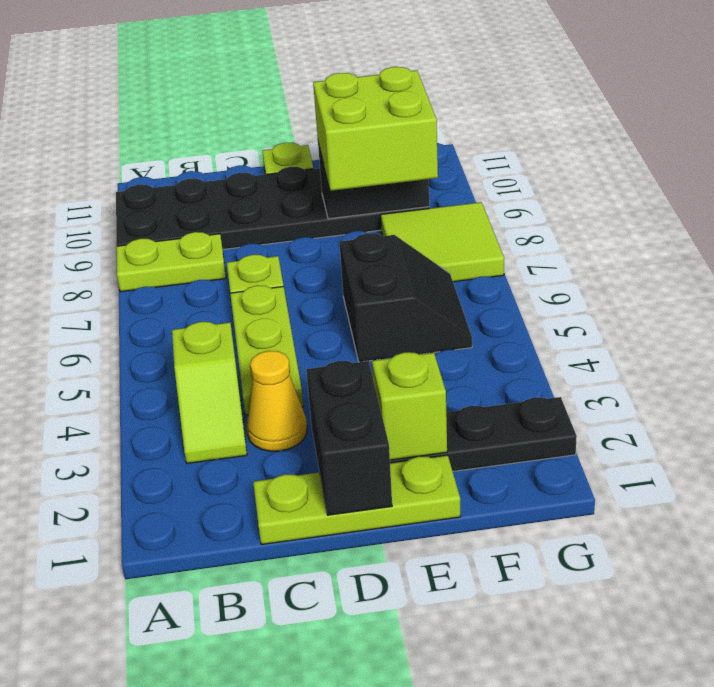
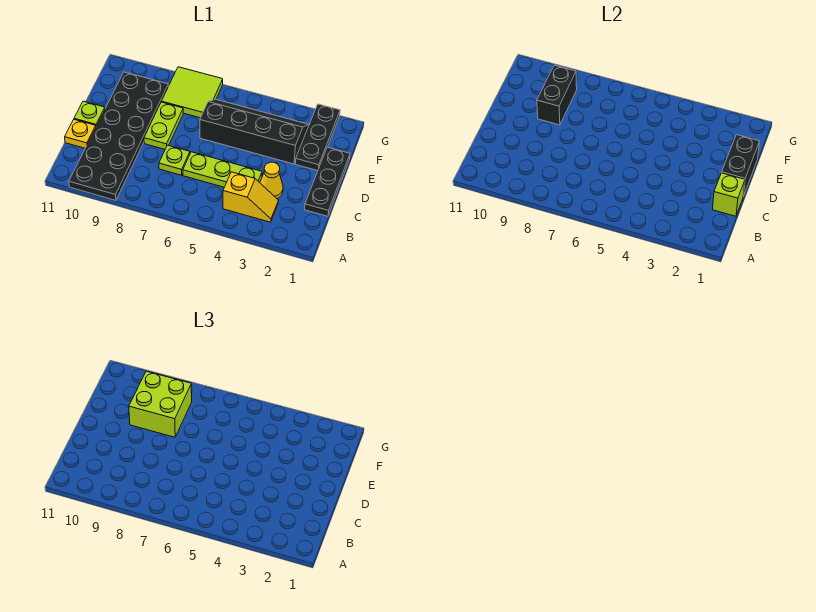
lime 1x2 plate [116,232,226,292] -> lime 1x2 plate moved to [144,102,183,149]
lime 1x2 slope [172,322,247,463] -> yellow 1x2 slope [223,172,278,222]
lime 1x3 plate [253,455,461,545] -> black 1x3 plate [305,147,350,216]
none -> yellow 1x1 plate [65,119,96,148]
black 1x2 brick [306,361,392,515] -> black 1x2 brick turned to [722,135,760,196]
lime 1x1 brick [372,352,447,460] -> lime 1x1 brick moved to [713,173,745,216]
black 2x2 slope [339,233,472,362] -> black 2x4 slope [200,99,309,164]

